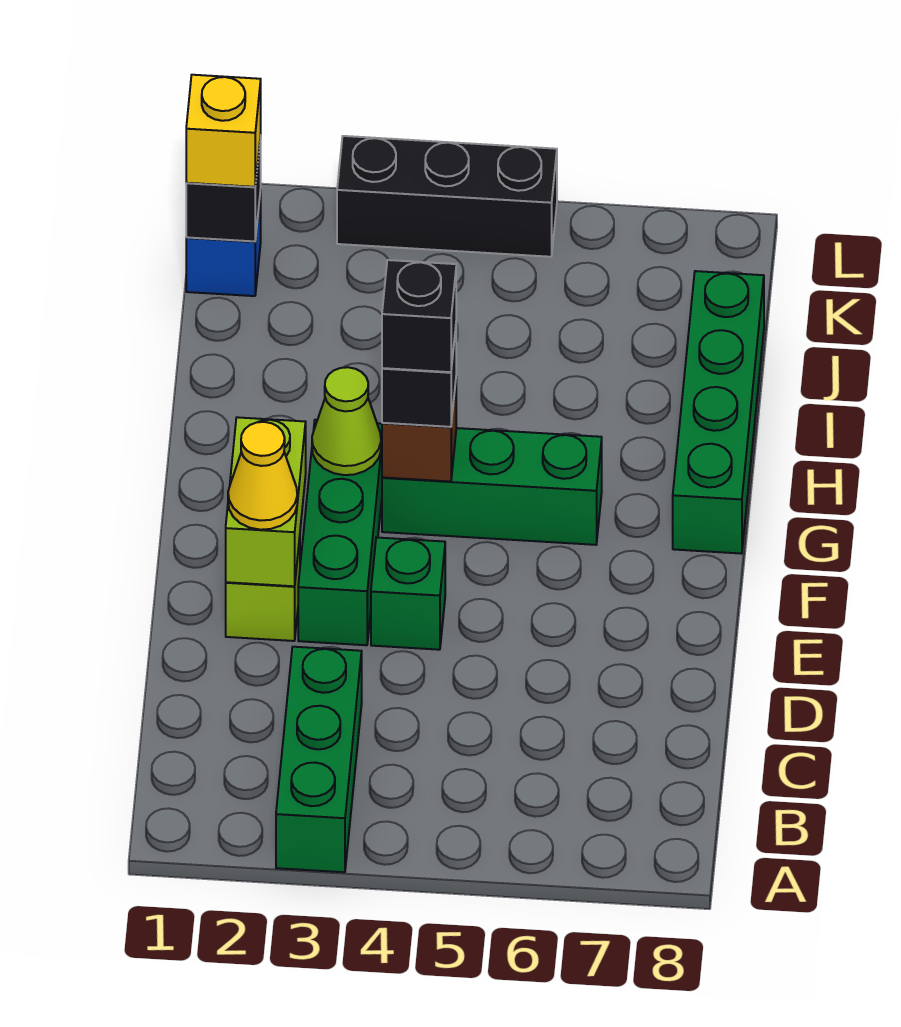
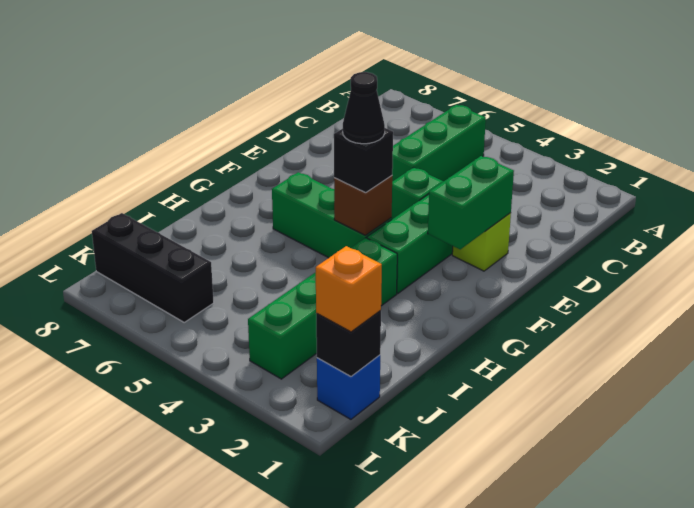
green 1x3 brick [276,647,362,872] -> green 1x3 brick moved to [392,105,486,181]
lime 1x2 brick [226,417,306,586] -> green 1x2 brick [428,156,514,249]
yellow 1x1 cone [228,422,297,530] -> none
lime 1x1 cone [312,367,381,475] -> none
black 1x1 brick [382,260,456,372] -> black 1x1 cone [343,72,385,144]
green 1x4 brick [673,271,764,554] -> green 1x4 brick moved to [248,238,397,379]
yellow 1x1 brick [186,75,261,187] -> orange 1x1 brick [316,246,382,332]
black 1x3 brick [337,136,557,257] -> black 1x3 brick moved to [92,213,214,322]

